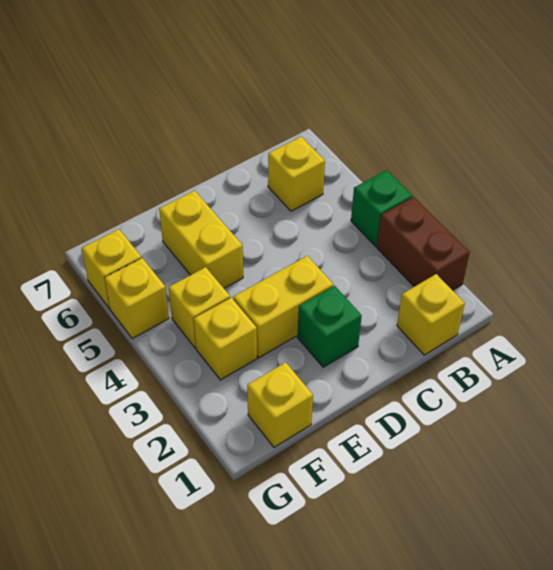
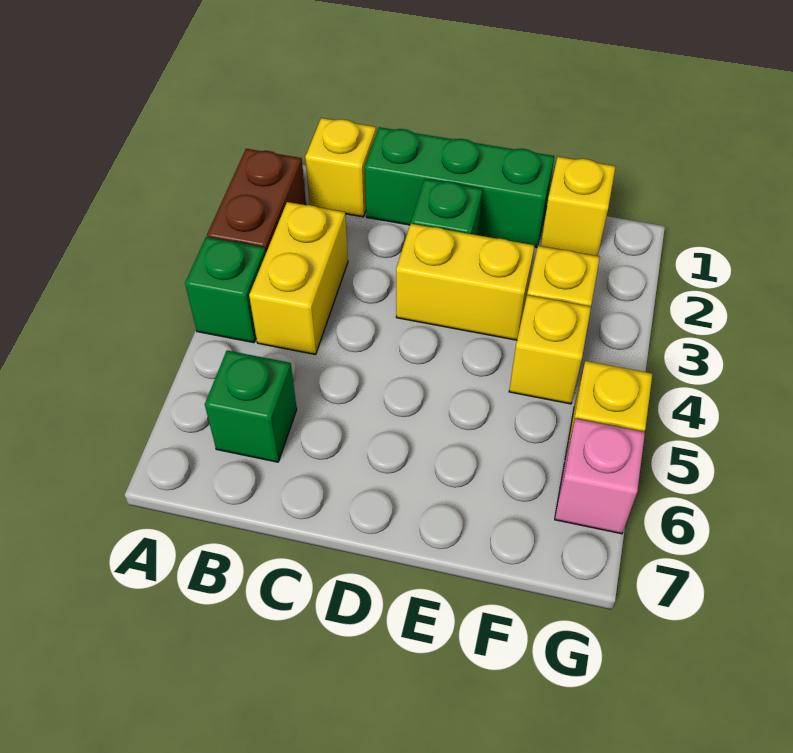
yellow 1x1 brick [268,137,325,211] -> green 1x1 brick [205,351,297,462]
none -> green 1x3 brick [365,127,554,247]
yellow 1x2 brick [159,191,243,288] -> yellow 1x2 brick moved to [249,202,348,355]
yellow 1x1 brick [82,229,141,308] -> pink 1x1 brick [555,418,645,534]

